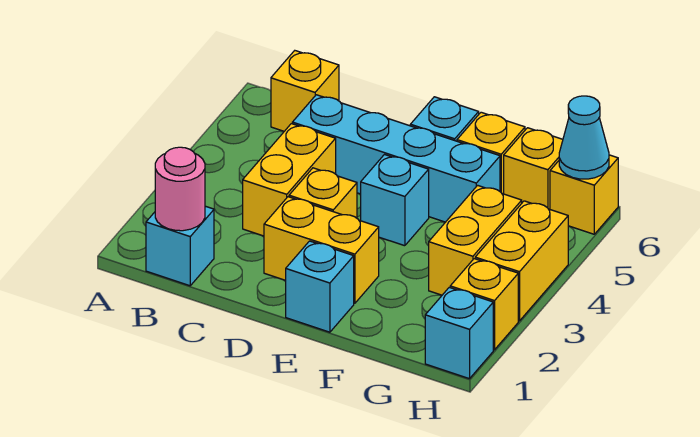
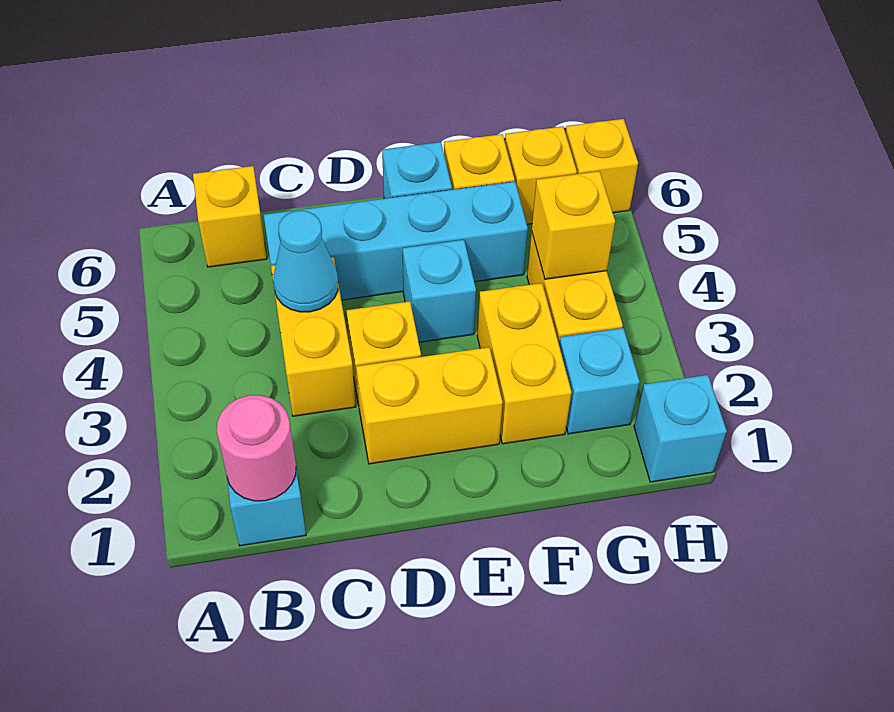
cyan 1x1 brick [286,241,354,332] -> cyan 1x1 brick moved to [559,328,640,434]
yellow 1x1 brick [450,259,518,350] -> yellow 1x1 brick moved to [532,171,615,279]
yellow 1x2 brick [475,201,568,321] -> yellow 1x2 brick moved to [477,283,571,444]
cyan 1x1 cone [559,96,609,179] -> cyan 1x1 cone moved to [273,211,338,312]

